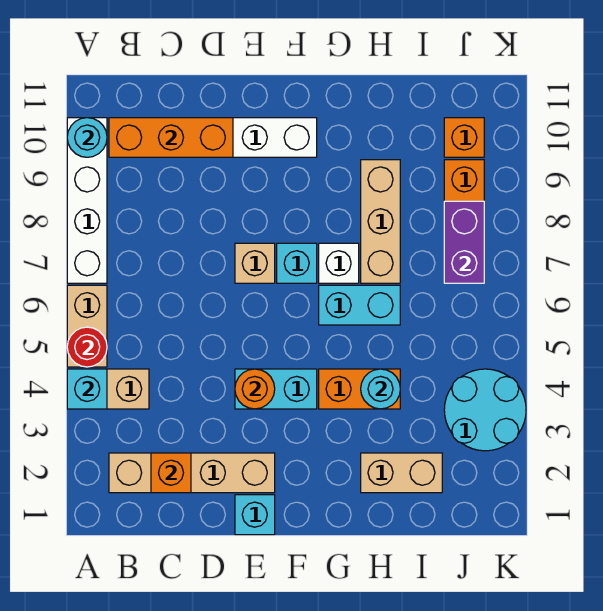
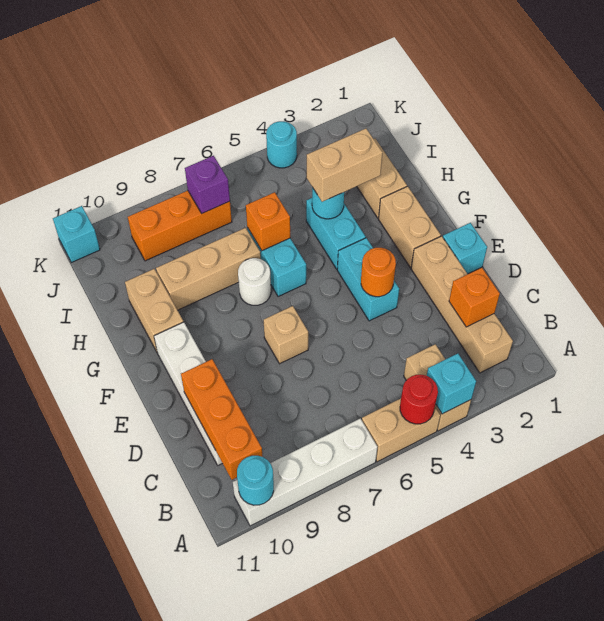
none -> tan 1x2 brick [379,186,441,268]
cyan 1x1 brick [277,243,317,283] -> cyan 1x1 brick moved to [53,206,100,263]
orange 1x2 brick [319,369,400,409] -> cyan 1x2 brick [306,198,366,269]
white 1x1 brick [319,243,359,283] -> white 1x1 round brick [238,258,271,305]
none -> tan 1x2 brick [125,269,183,352]
none -> tan 1x2 brick [306,129,383,202]
cyan 2x2 round brick [444,369,526,451] -> cyan 1x1 round brick [266,121,297,168]
purple 1x2 brick [444,201,484,283] -> purple 1x1 brick [185,156,230,213]
orange 1x1 brick [444,118,484,157] -> orange 1x1 brick moved to [246,192,290,251]

